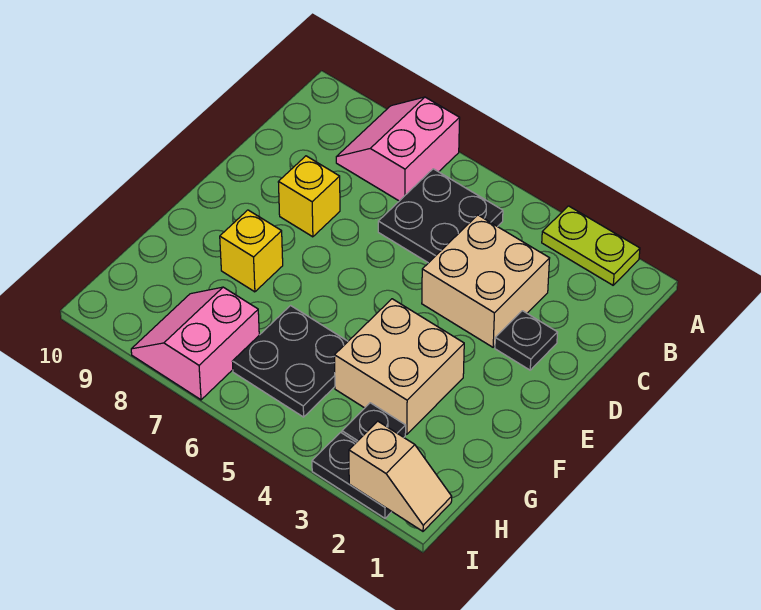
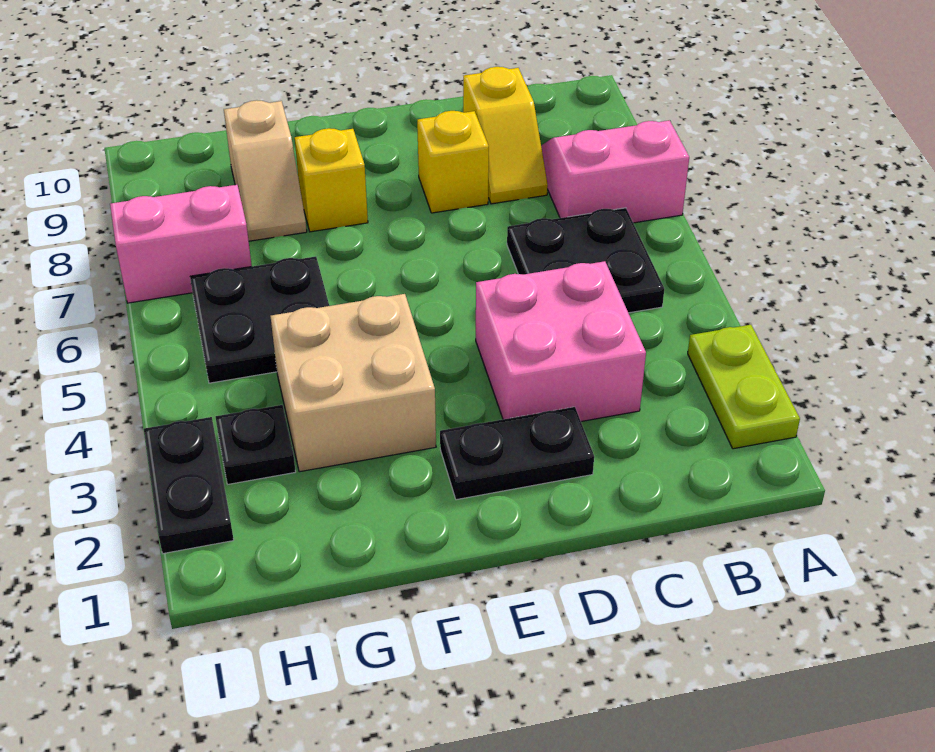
tan 2x2 brick [422,215,550,347] -> pink 2x2 brick [476,261,646,421]
none -> yellow 1x2 slope [463,67,548,204]
black 1x1 plate [495,311,558,370] -> black 1x2 plate [440,407,594,500]
tan 1x2 slope [349,421,452,531] -> tan 1x2 slope moved to [224,100,307,241]

